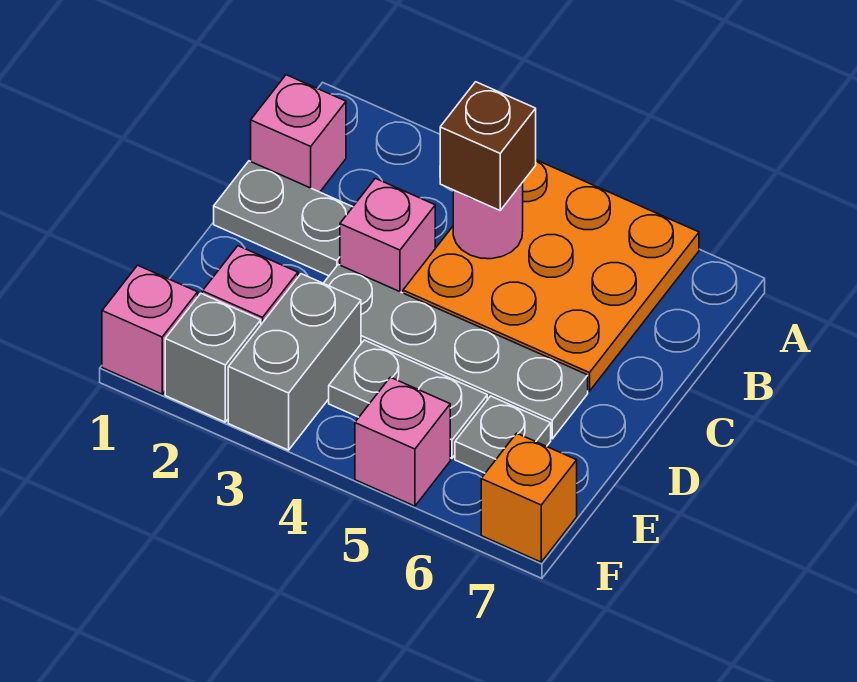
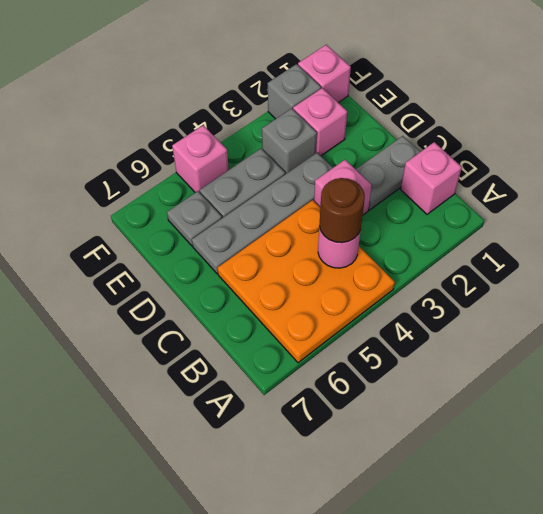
brown 1x1 brick [440,82,536,210] -> brown 1x1 round brick [319,178,365,243]
grey 1x2 brick [228,274,361,450] -> grey 1x1 brick [262,108,317,174]
orange 1x1 brick [481,433,577,562] -> none

